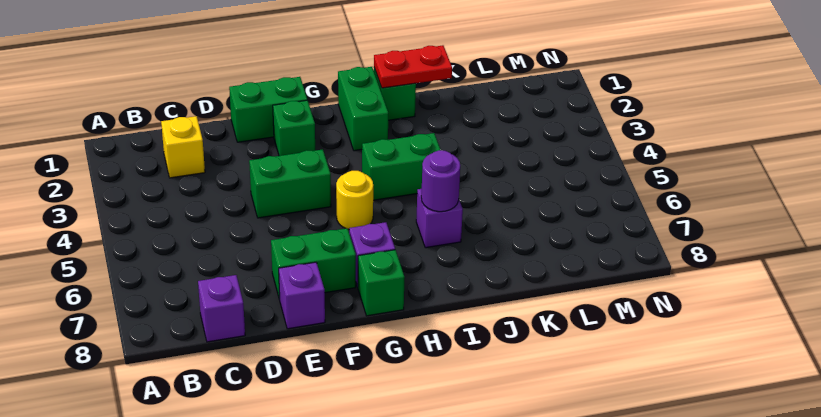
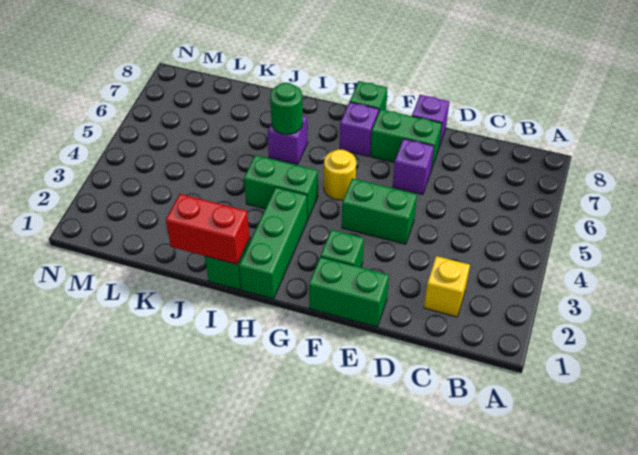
purple 1x1 brick [198,275,245,342] -> purple 1x1 brick moved to [393,139,434,195]
green 1x2 brick [338,67,388,151] -> green 1x3 brick [239,187,307,299]
red 1x2 plate [374,45,452,88] -> red 1x2 brick [166,194,250,264]
purple 1x1 round brick [421,150,460,212] -> green 1x1 round brick [270,83,303,135]

